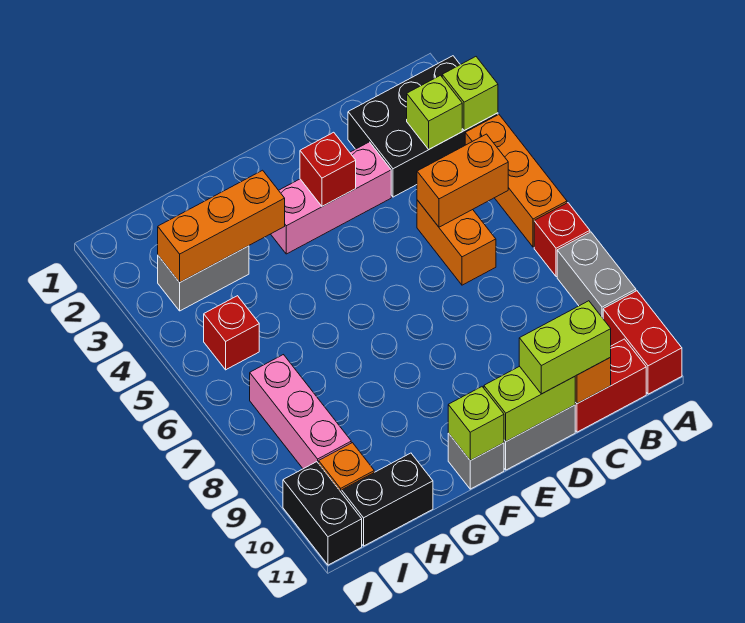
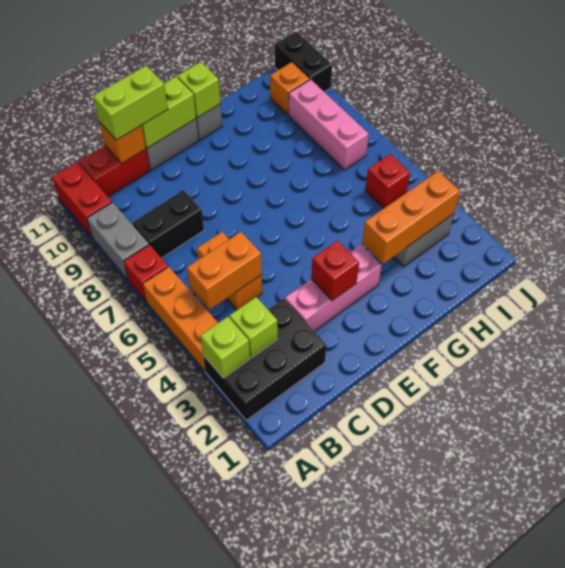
black 1x2 brick [342,453,433,546] -> black 1x2 brick moved to [132,190,204,258]

